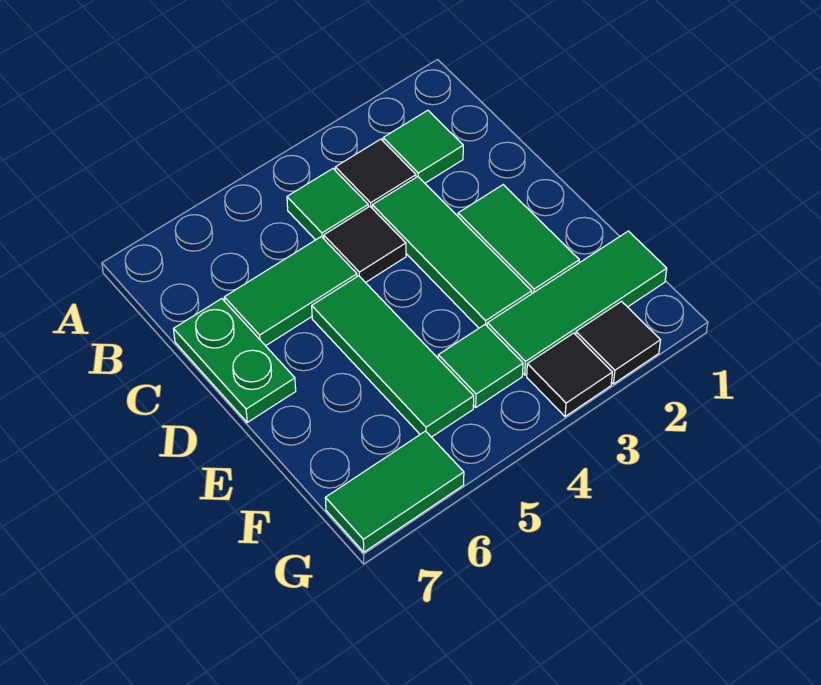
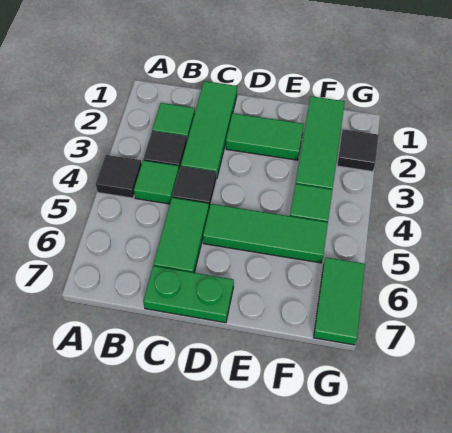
green 1x3 tile [372,177,532,328] -> green 1x3 tile turned to [181,81,237,177]
black 1x1 tile [527,333,612,416] -> black 1x1 tile moved to [96,155,142,198]

